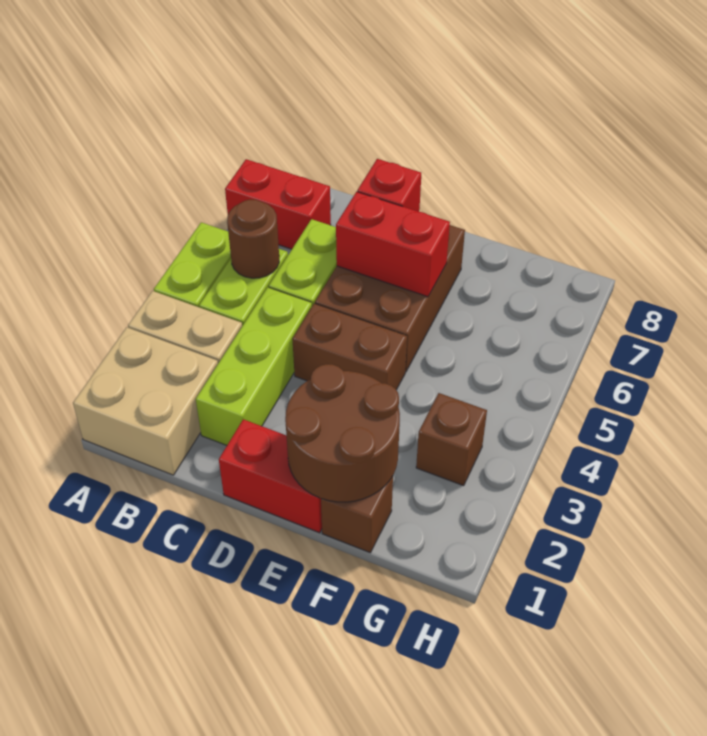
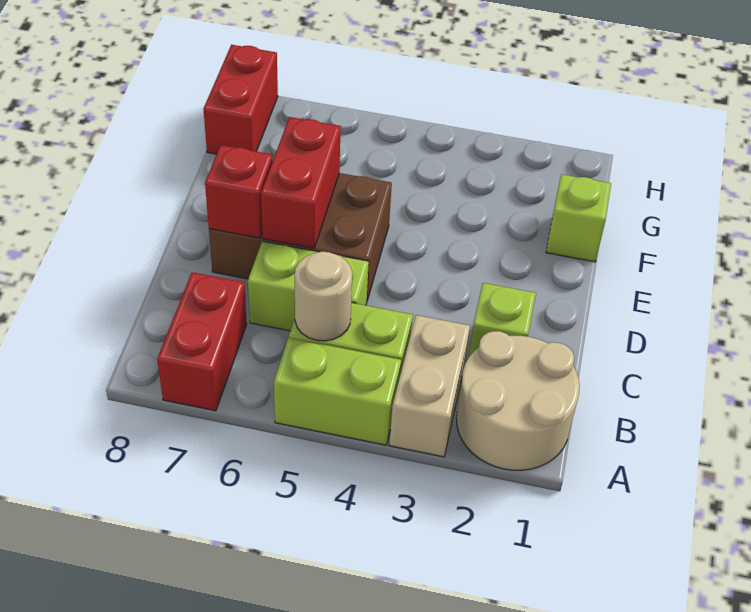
tan 2x2 brick [73,327,218,475] -> tan 2x2 round brick [456,331,580,470]
brown 1x1 round brick [227,200,279,278] -> tan 1x1 round brick [295,252,352,341]
lime 1x3 brick [196,287,312,445] -> lime 1x1 brick [469,283,536,357]
red 1x2 brick [219,419,322,533] -> red 1x2 brick moved to [203,45,278,154]
brown 1x2 brick [292,304,407,390] -> none
brown 2x2 round brick [285,364,400,502] -> none
brown 1x1 brick [321,476,393,553] -> lime 1x1 brick [546,174,611,262]
brown 1x1 brick [416,393,487,486] -> none

